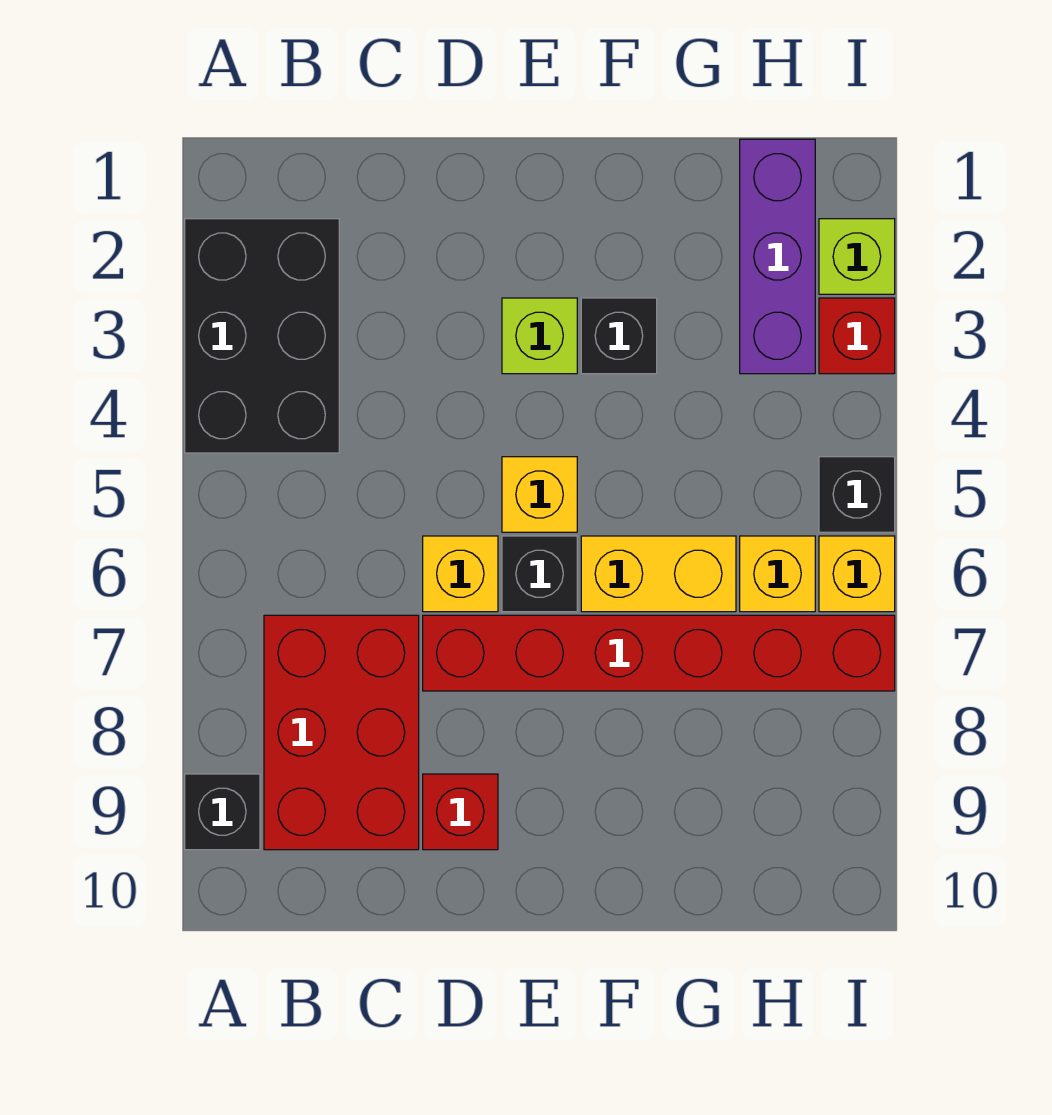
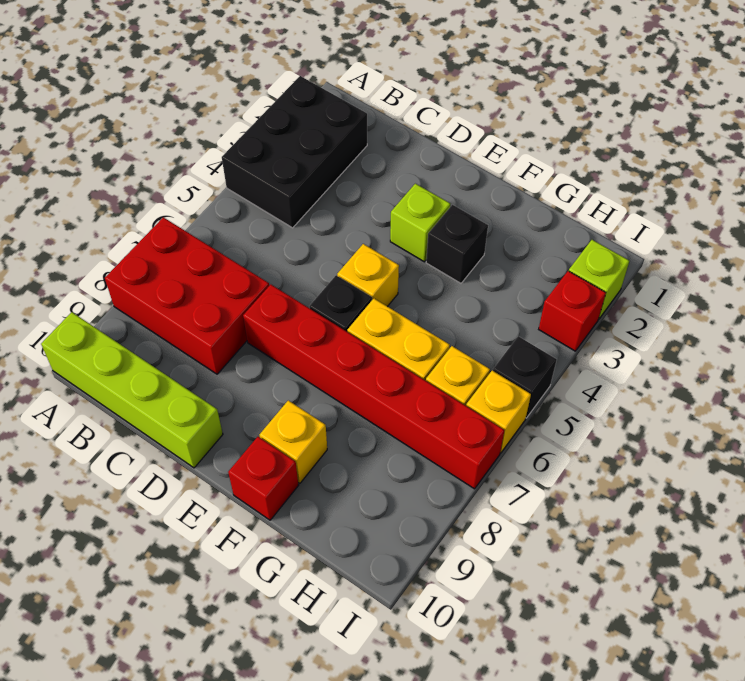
black 1x1 brick [185,774,260,850] -> none
none -> lime 1x4 brick [41,312,223,468]
red 2x3 brick [264,615,419,850] -> red 2x3 brick turned to [105,217,269,374]
yellow 1x1 brick [423,536,498,612] -> yellow 1x1 brick moved to [259,400,327,483]
red 1x1 brick [423,774,498,850] -> red 1x1 brick moved to [228,437,299,520]
purple 1x3 brick [740,139,815,374] -> none

